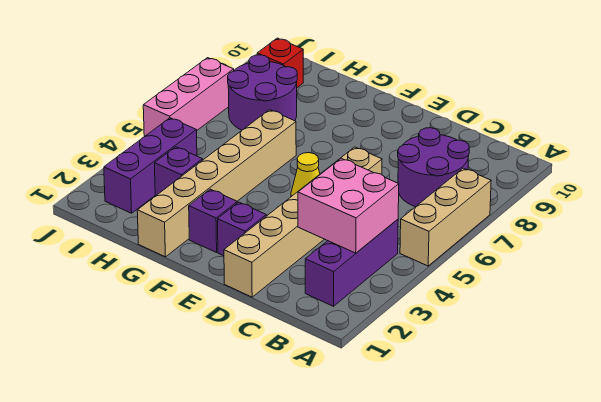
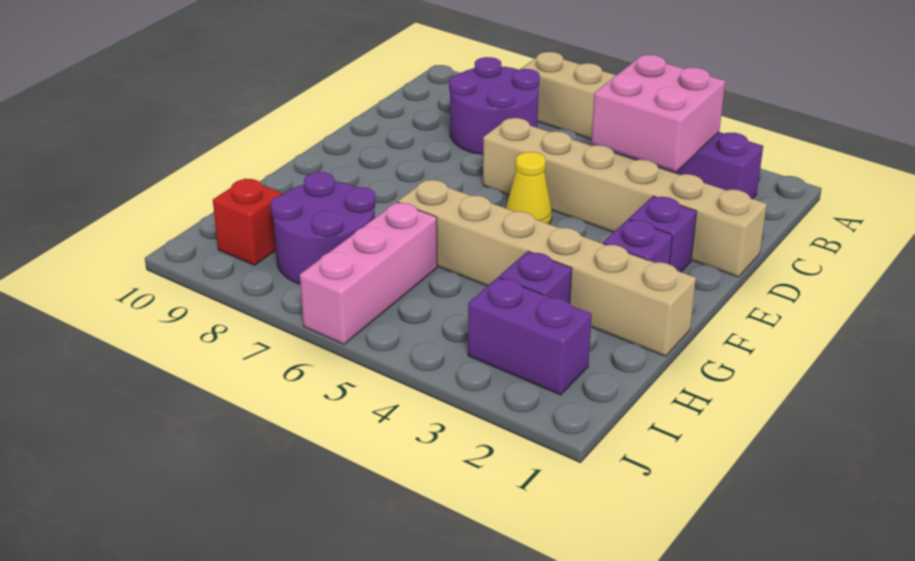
purple 1x3 brick [104,118,197,213] -> purple 1x2 brick [468,277,592,395]
pink 1x3 brick [143,58,234,137] -> pink 1x3 brick turned to [300,202,437,344]

